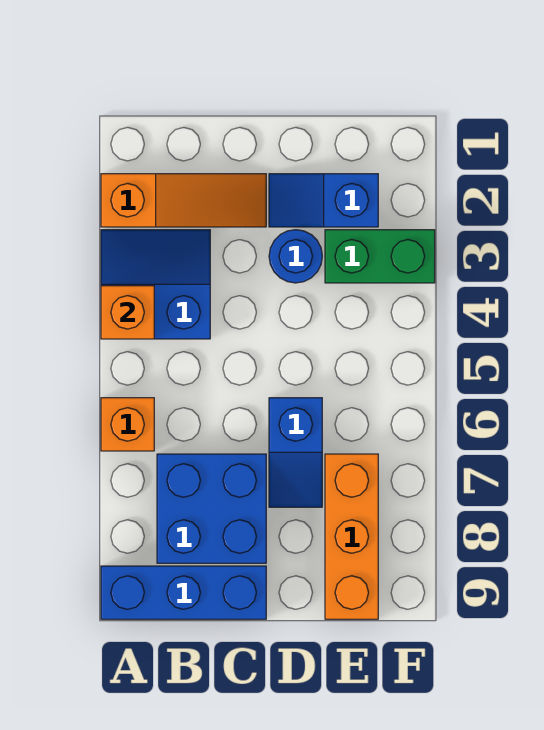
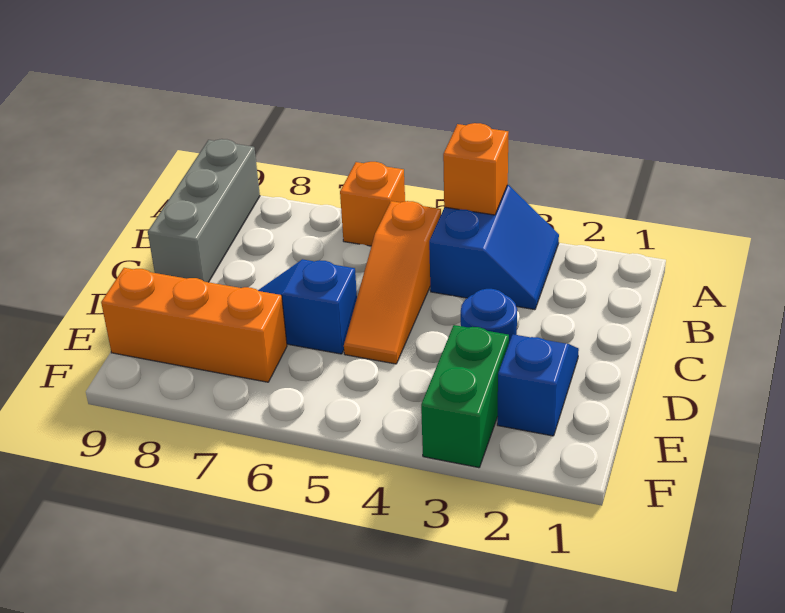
orange 1x3 slope [101,174,266,227] -> orange 1x3 slope moved to [344,201,441,364]
blue 1x3 brick [101,566,266,619] -> grey 1x3 brick [148,139,260,282]
blue 2x2 brick [157,454,266,563] -> none

